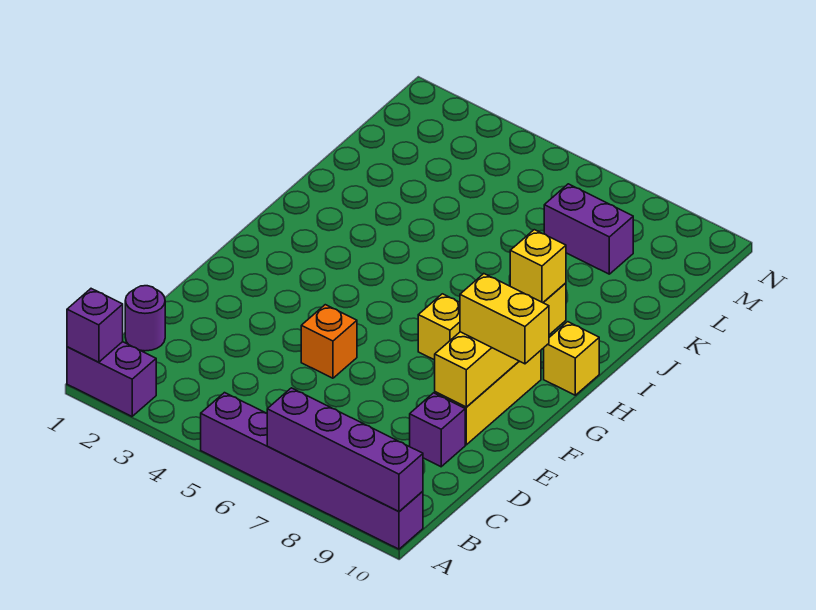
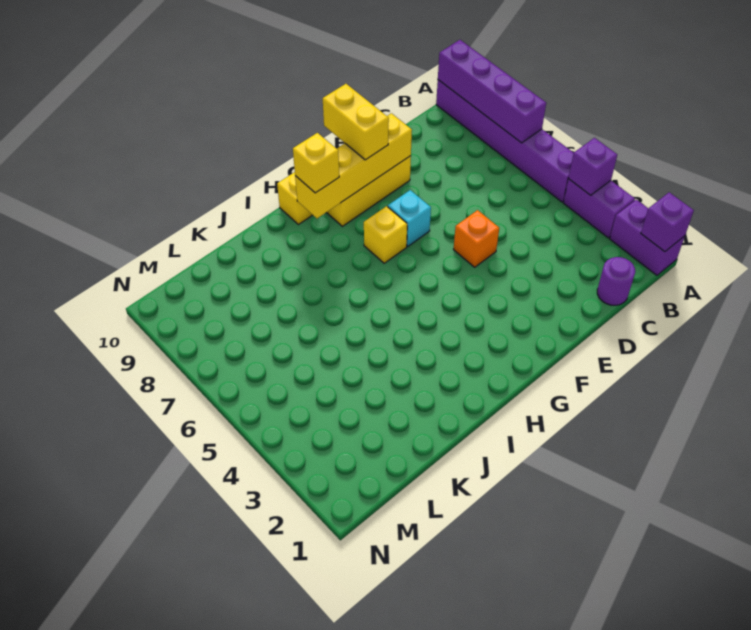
purple 1x1 brick [410,393,465,467] -> purple 1x1 brick moved to [568,138,617,195]
none -> cyan 1x1 brick [388,190,431,246]
purple 1x2 brick [544,184,633,274] -> purple 1x2 brick moved to [563,179,635,238]

